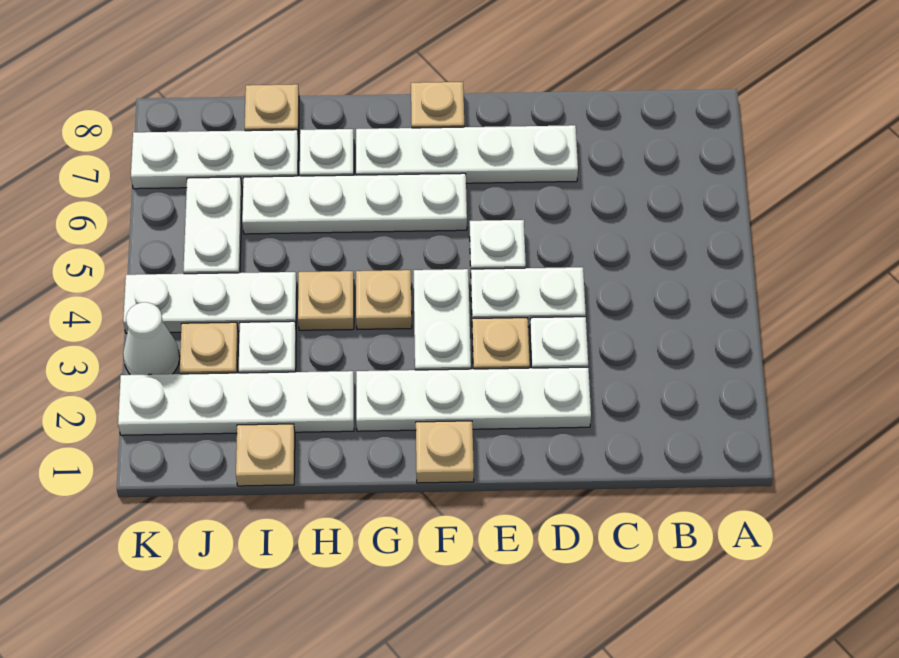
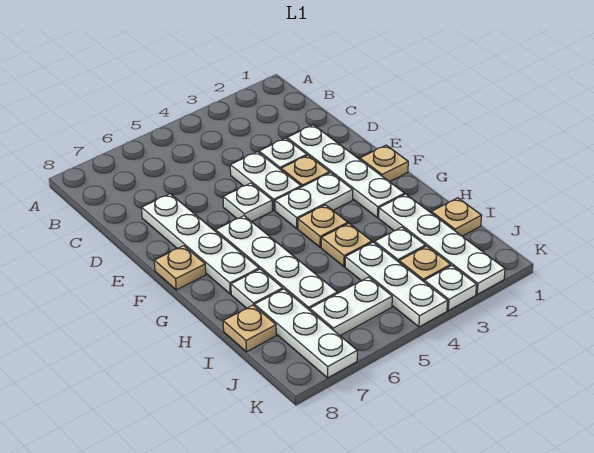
white 1x1 cone [123,302,180,375] -> white 1x1 plate [424,266,477,311]

